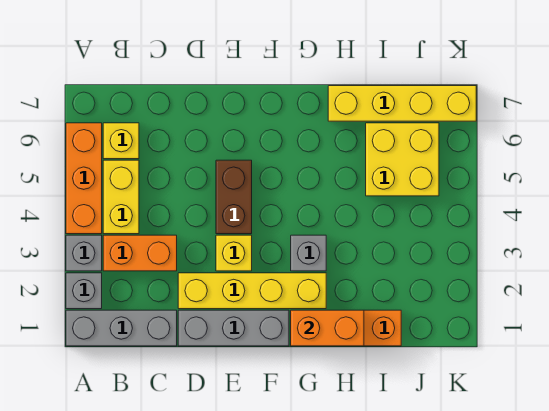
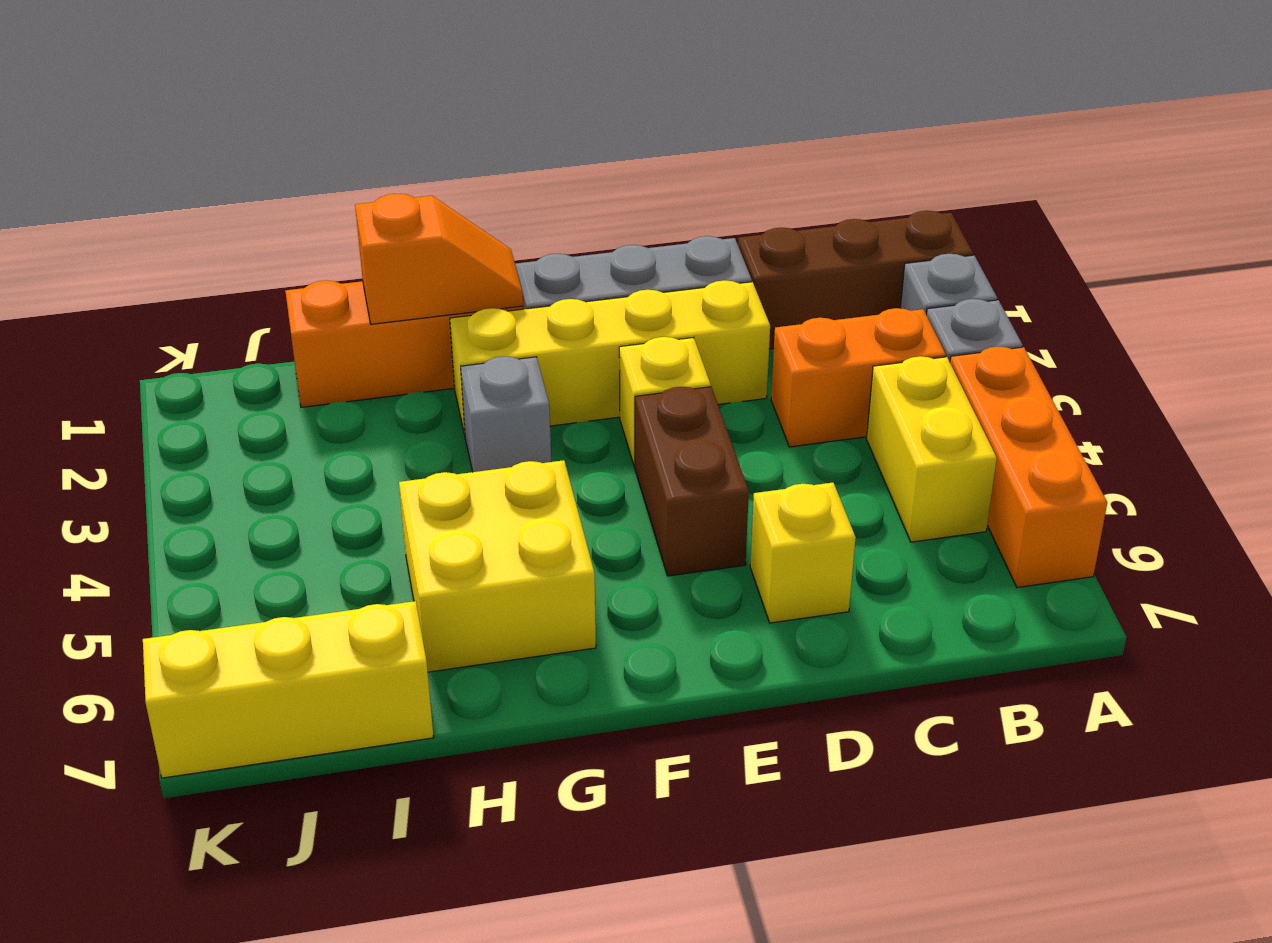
grey 1x3 brick [66,310,177,346] -> brown 1x3 brick [738,211,973,349]
yellow 1x1 brick [103,123,139,159] -> yellow 1x1 brick moved to [750,483,856,623]
orange 1x2 brick [291,310,364,346] -> orange 1x2 slope [355,194,523,324]
yellow 1x4 brick [328,86,476,121] -> yellow 1x3 brick [143,601,434,778]
yellow 2x2 brick [366,123,439,196] -> yellow 2x2 brick moved to [399,460,596,672]

